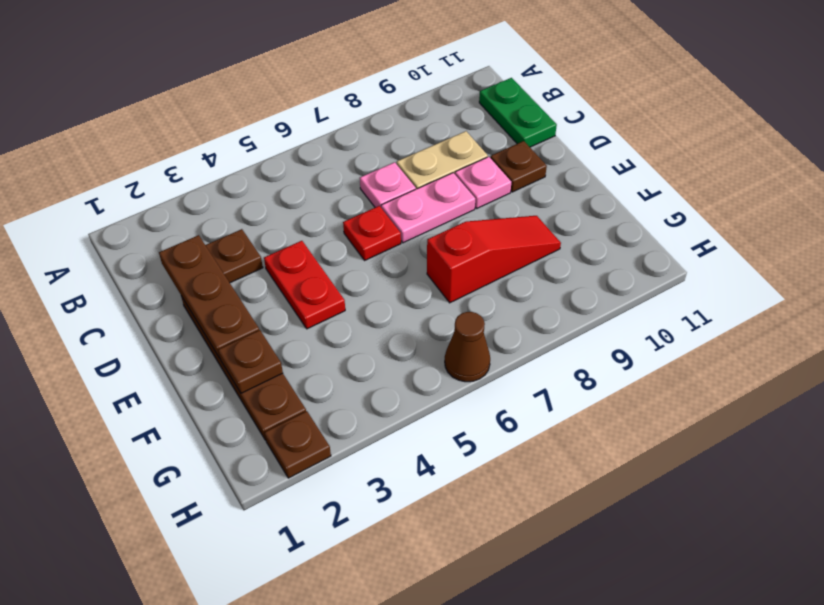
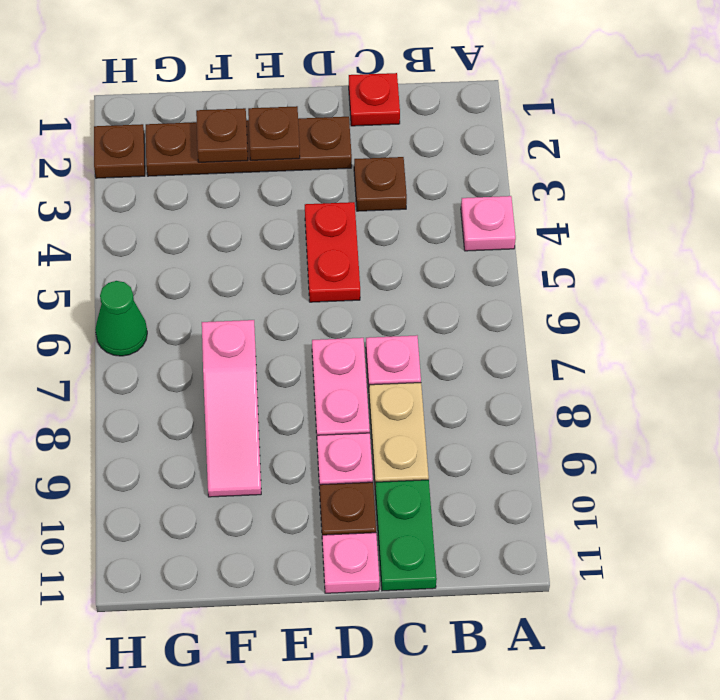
none -> pink 1x1 plate [461,196,516,251]
green 1x2 plate [479,78,557,147] -> green 1x2 plate turned to [375,480,437,591]
brown 1x3 plate [159,235,259,358] -> brown 1x1 plate [248,106,300,160]
red 1x2 plate [264,241,345,329] -> red 1x2 plate turned to [305,202,360,302]
red 1x1 plate [343,206,401,260] -> red 1x1 plate moved to [349,73,400,126]
none -> pink 1x1 plate [322,533,379,593]
red 1x3 slope [427,216,561,303] -> pink 1x3 slope [202,320,261,497]
brown 1x1 cone [445,312,490,382] -> green 1x1 cone [95,281,147,356]

